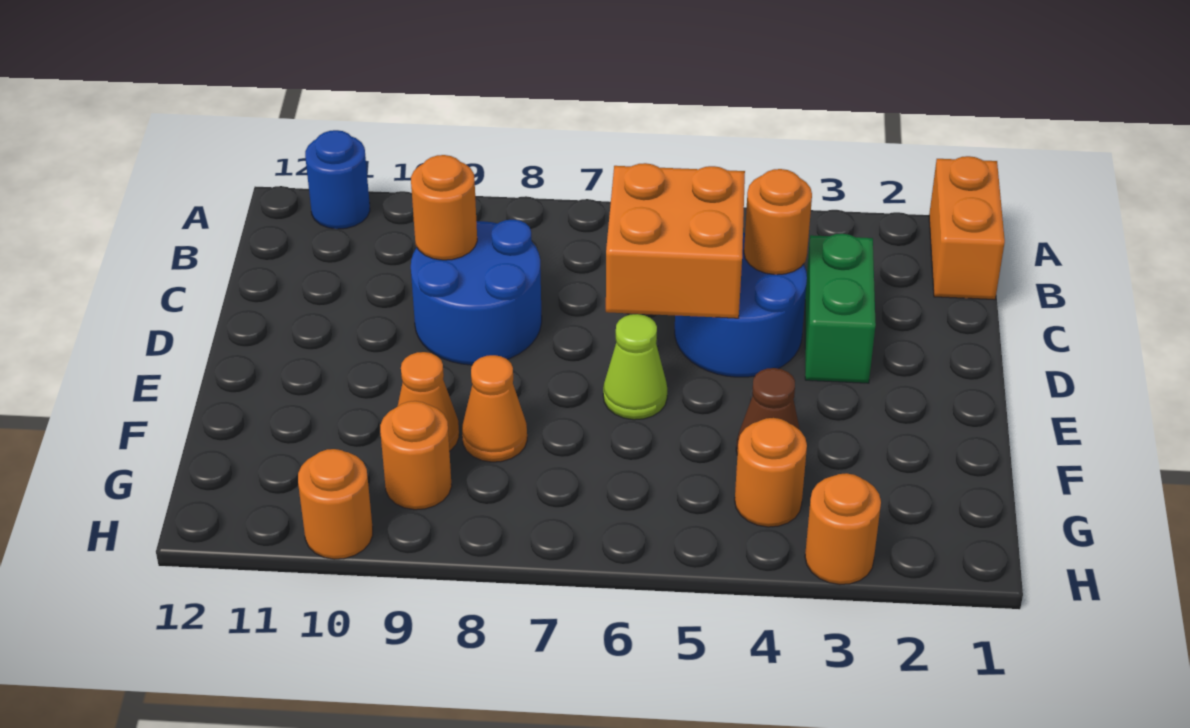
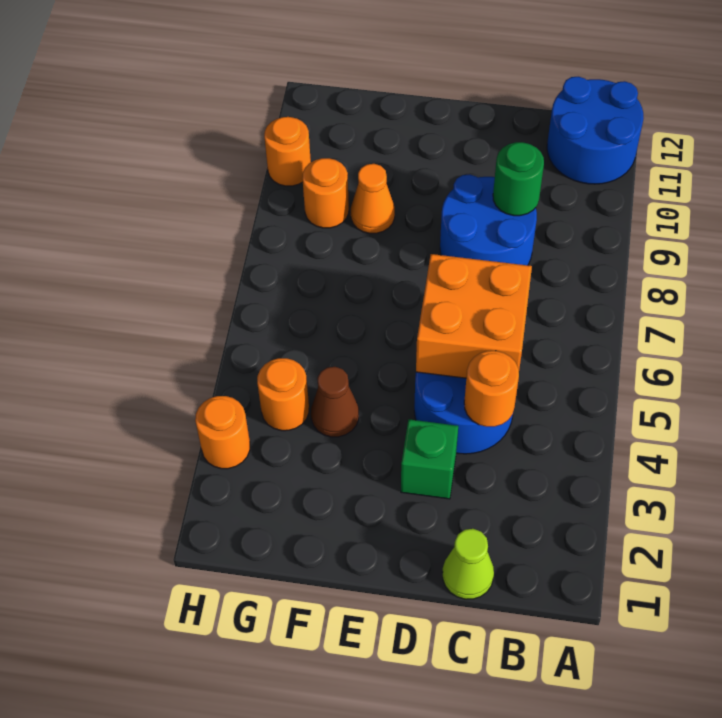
orange 1x2 brick [929,156,1005,300] -> none
blue 1x1 round brick [305,130,370,229] -> blue 2x2 round brick [547,77,644,184]
green 1x2 brick [805,234,876,383] -> green 1x1 brick [401,419,458,499]
orange 1x1 round brick [411,155,477,260] -> green 1x1 round brick [493,142,544,216]
lime 1x1 cone [603,314,667,420] -> lime 1x1 cone moved to [442,529,494,599]
orange 1x1 cone [462,355,527,462] -> none

